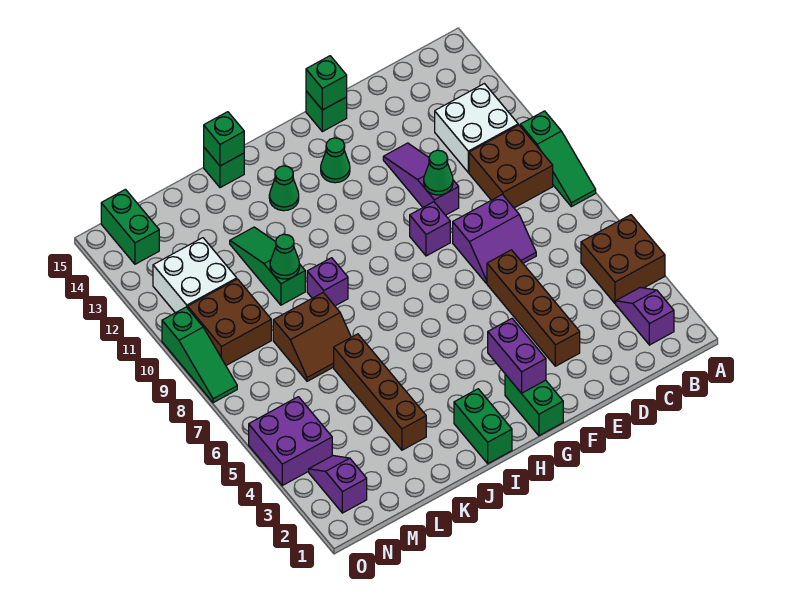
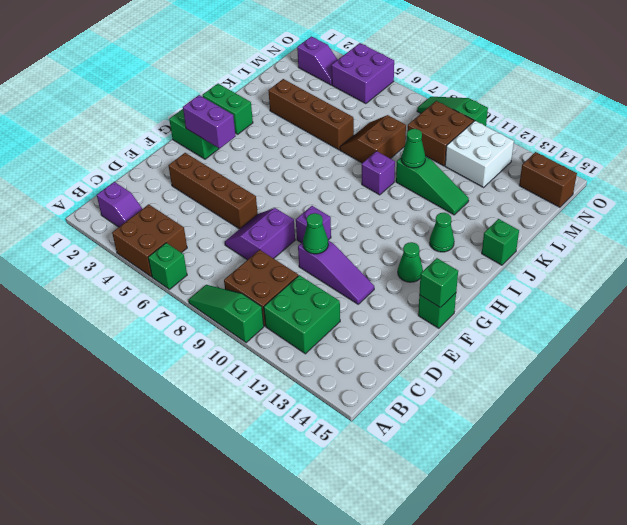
white 2x2 brick [435,84,518,172] -> green 2x2 brick [264,275,340,354]
green 1x1 brick [204,112,244,166] -> green 1x1 brick moved to [148,243,187,289]
green 1x2 brick [101,189,159,264] -> brown 1x2 brick [519,152,577,207]

